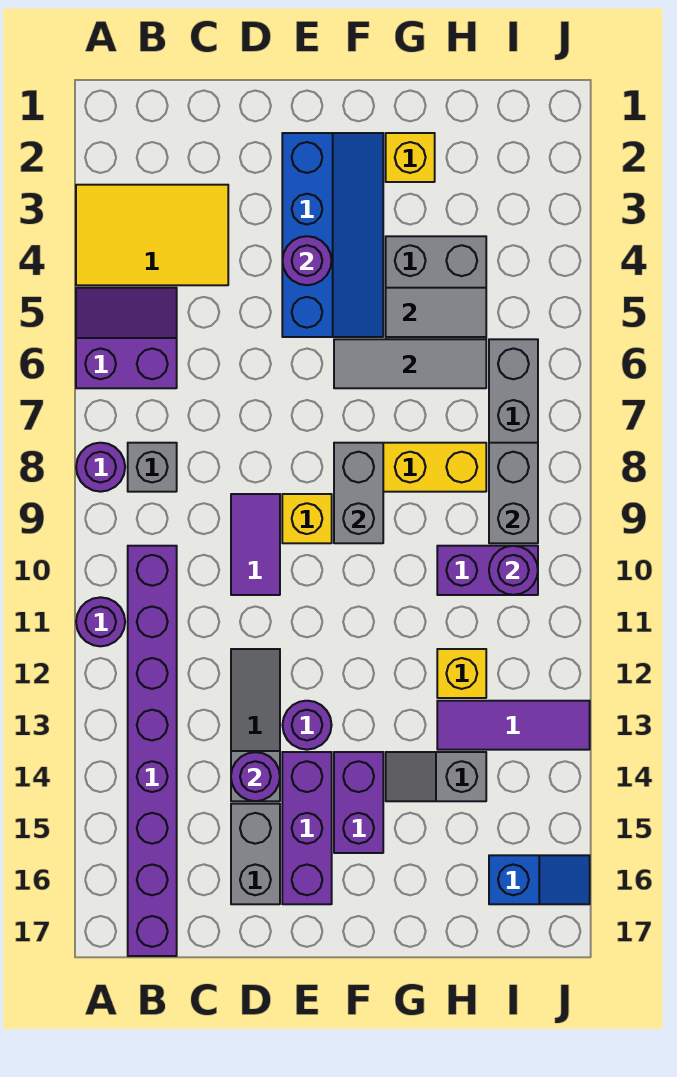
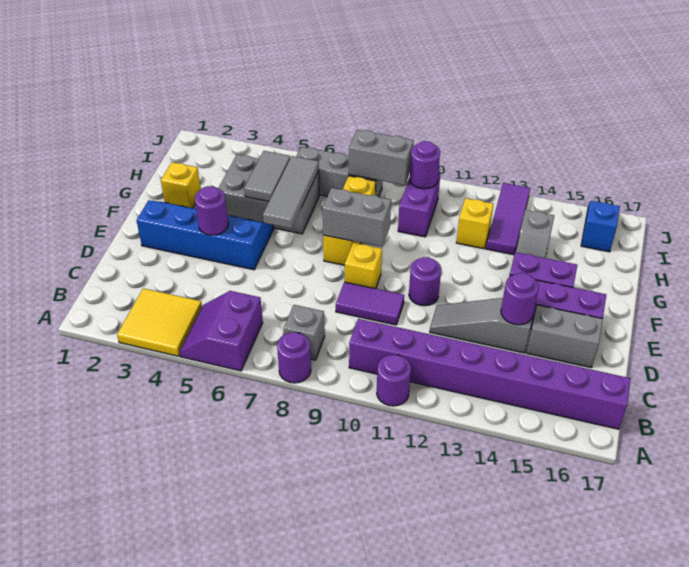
yellow 2x3 tile [76,185,228,285] -> yellow 2x2 tile [117,288,202,356]
purple 1x1 round brick [283,701,332,750] -> purple 1x1 round brick moved to [409,257,441,306]

